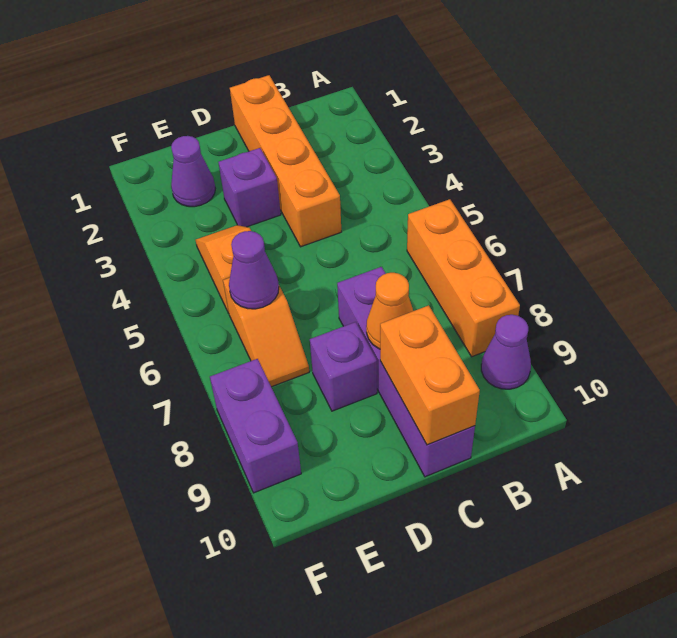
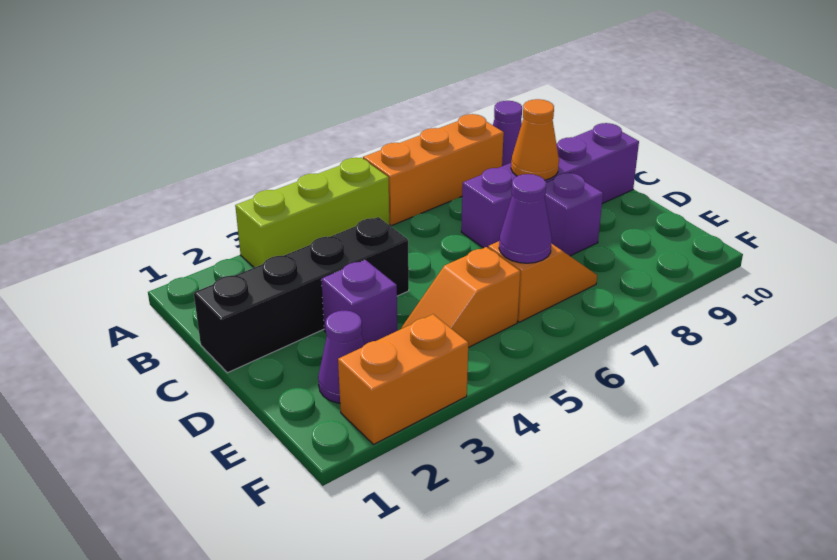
none -> lime 1x3 brick [235,158,389,268]
orange 1x4 brick [230,75,341,247] -> black 1x4 brick [194,217,409,373]
orange 1x2 brick [380,305,480,445] -> orange 1x2 brick moved to [338,314,468,444]
purple 1x2 brick [210,359,301,493] -> none

